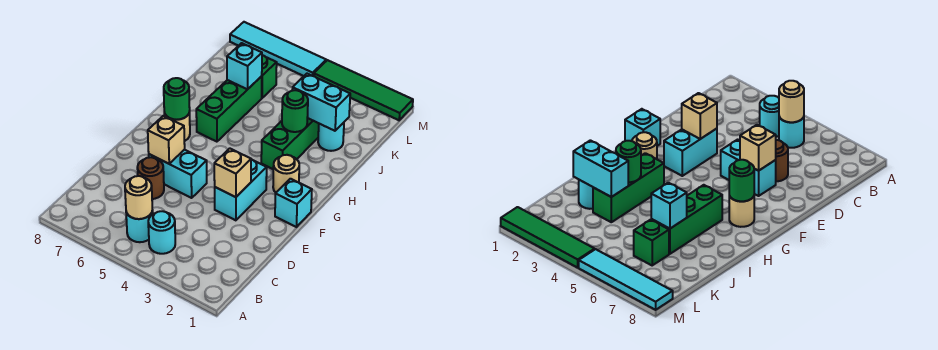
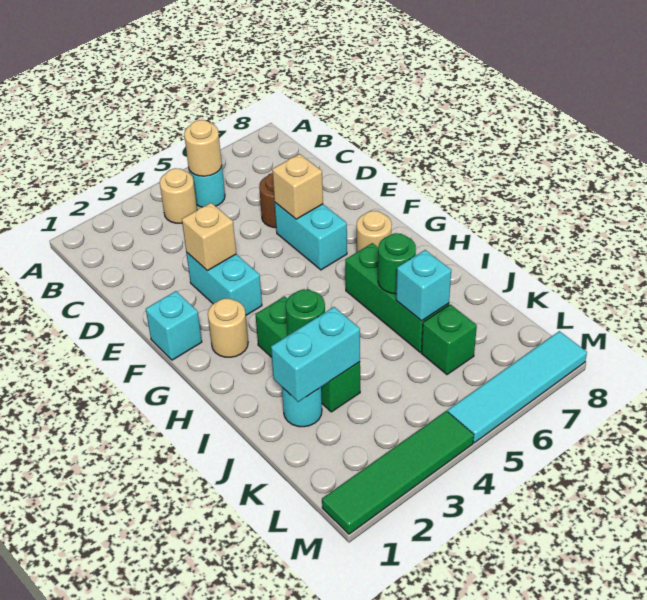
cyan 1x1 round brick [148,211,175,254] -> tan 1x1 round brick [160,168,197,223]
cyan 1x2 brick [149,150,207,198] -> cyan 1x2 brick turned to [275,203,347,270]
green 1x1 round brick [164,78,190,120] -> green 1x1 round brick moved to [378,233,416,294]

